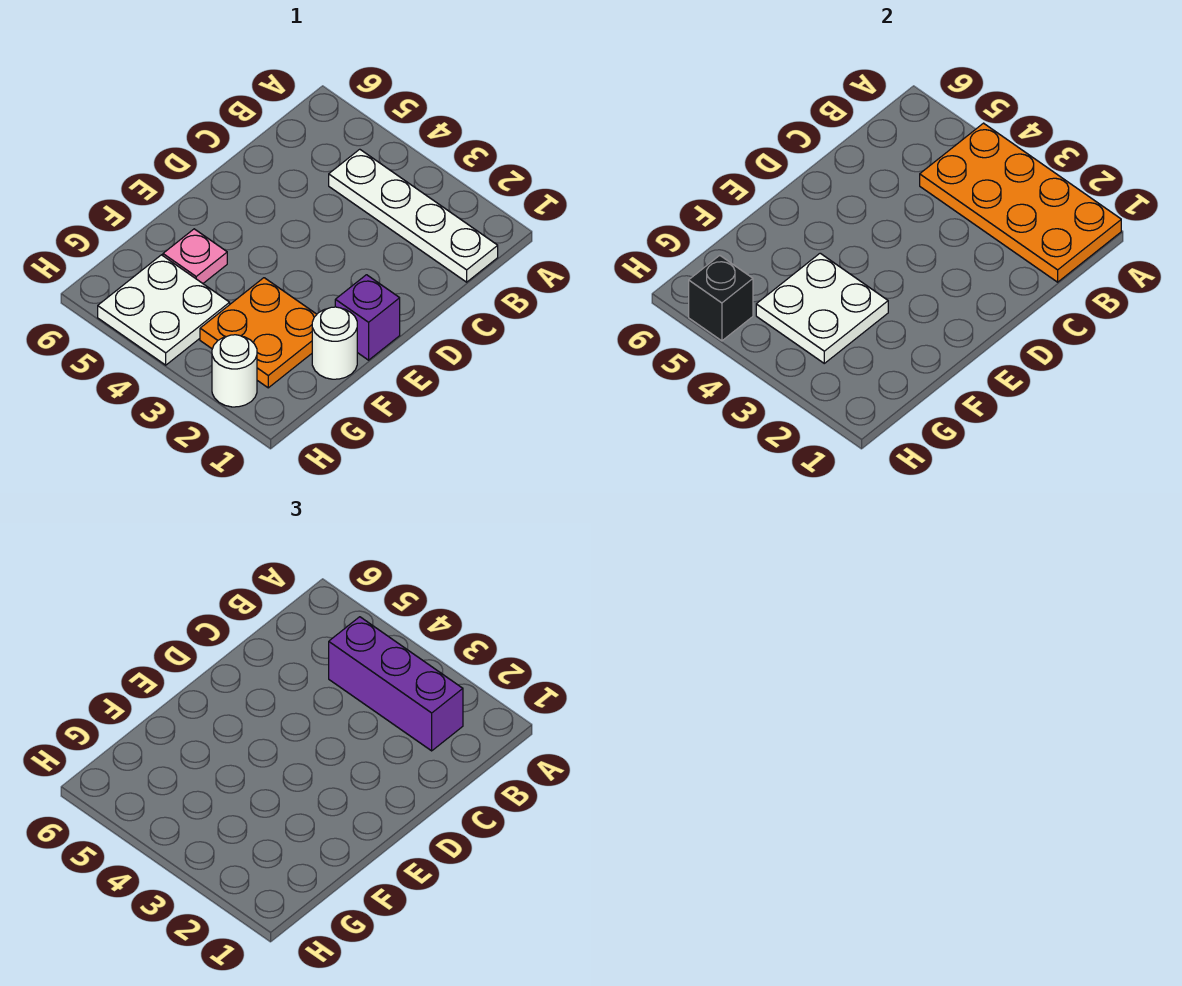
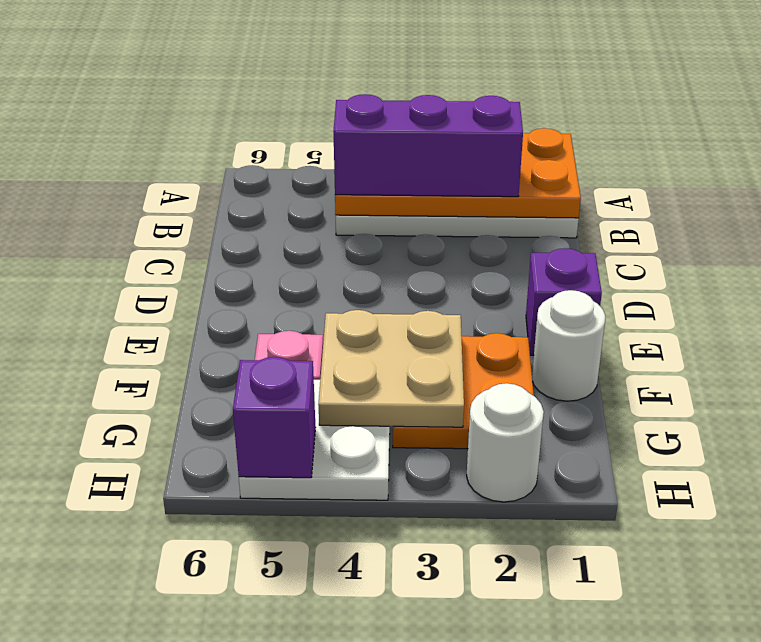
white 2x2 plate [756,253,888,363] -> tan 2x2 plate [318,310,464,427]
black 1x1 brick [689,255,753,341] -> purple 1x1 brick [233,357,316,478]

